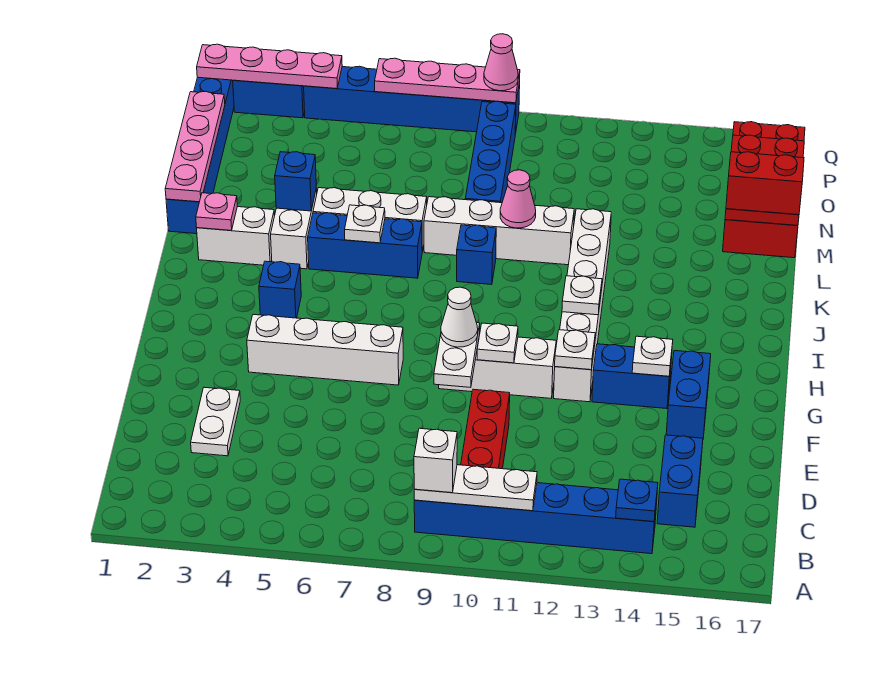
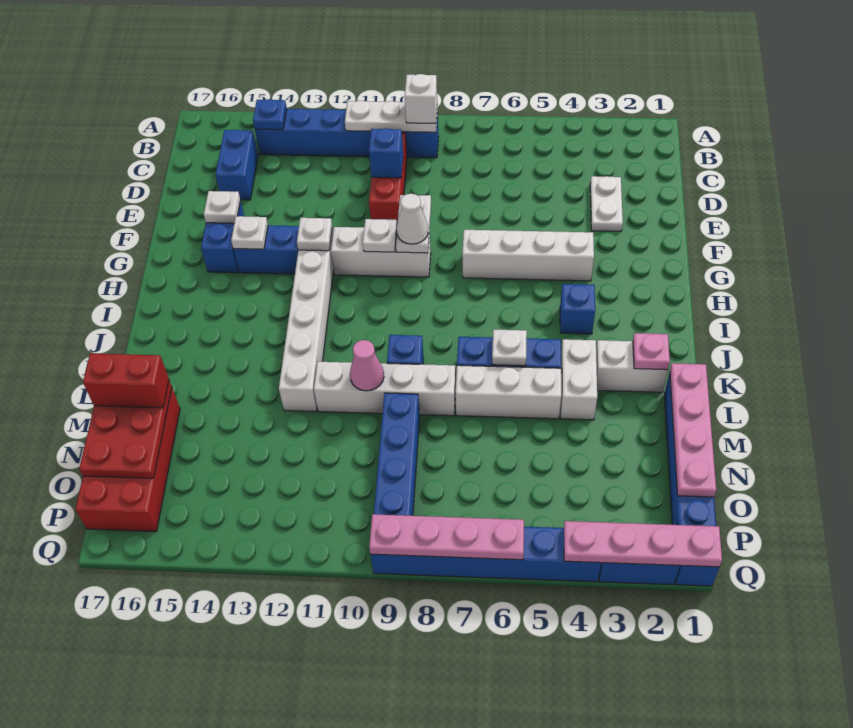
white 1x1 plate [562,276,602,315] -> white 1x1 plate moved to [204,191,240,223]
blue 1x1 brick [275,152,316,211] -> blue 1x1 brick moved to [369,128,403,178]
pink 1x1 cone [484,34,518,91] -> none

